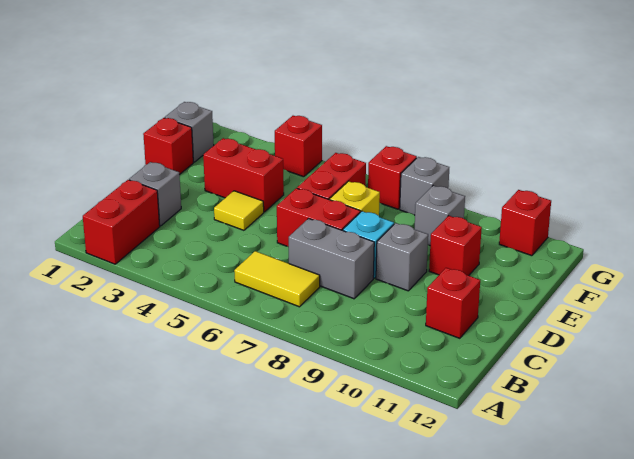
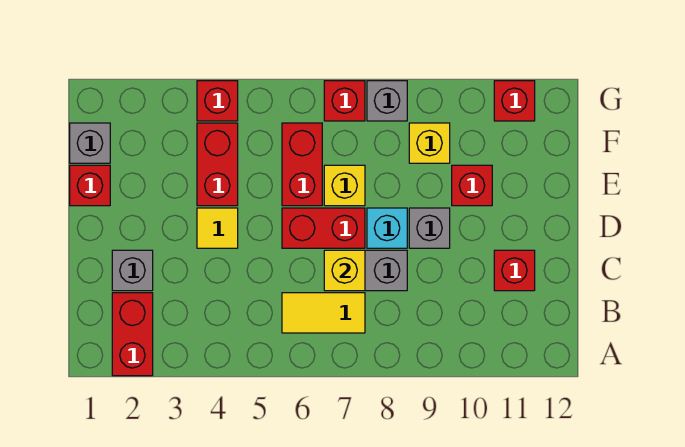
none -> yellow 1x1 brick [324,250,365,291]
red 1x2 brick [203,138,284,212] -> red 1x2 brick turned to [197,123,238,206]
grey 1x1 brick [415,186,465,246] -> yellow 1x1 brick [409,123,450,163]

